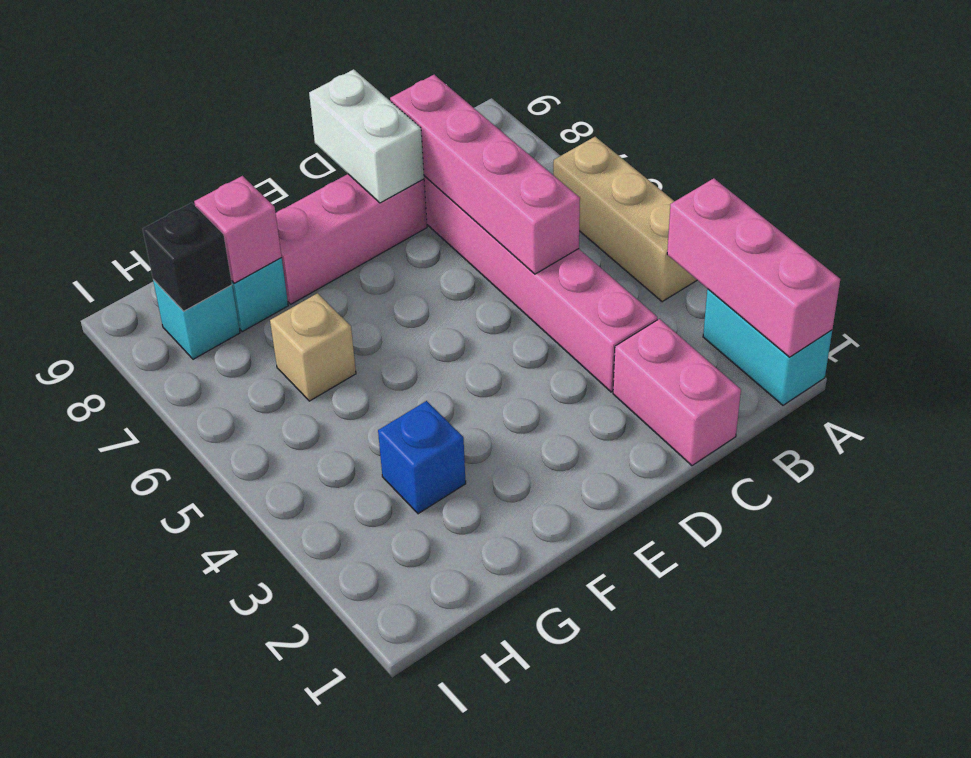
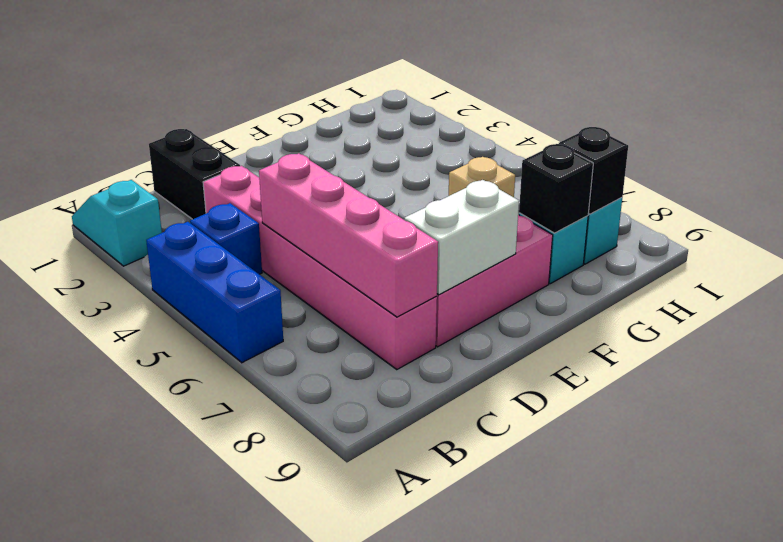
cyan 1x2 brick [703,289,832,405] -> cyan 1x2 slope [72,180,162,266]
pink 1x3 brick [667,178,840,357] -> none
tan 1x3 brick [553,137,697,302] -> blue 1x3 brick [146,222,283,363]
pink 1x2 brick [613,319,741,466] -> black 1x2 brick [149,129,240,219]
white 1x2 brick [309,69,424,203] -> white 1x2 brick turned to [404,180,519,295]
blue 1x1 brick [378,401,466,514] -> blue 1x1 brick moved to [190,203,262,274]
pink 1x1 brick [194,176,282,283] -> black 1x1 brick [519,144,593,233]

